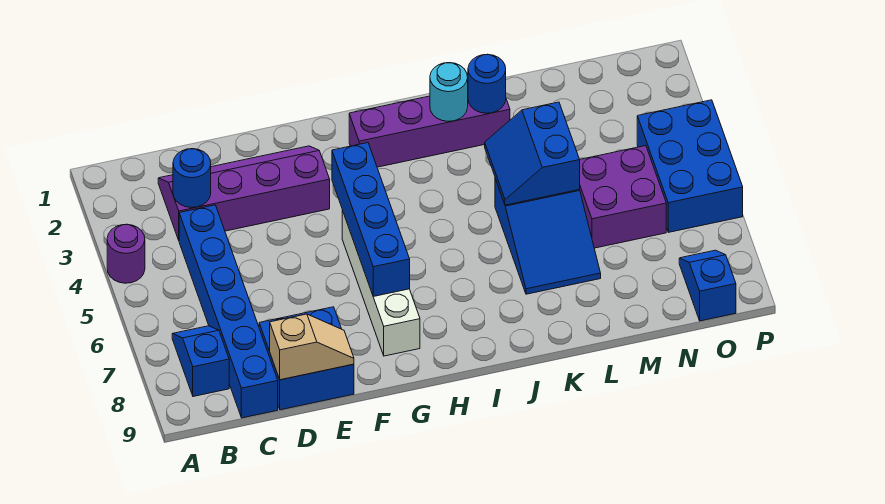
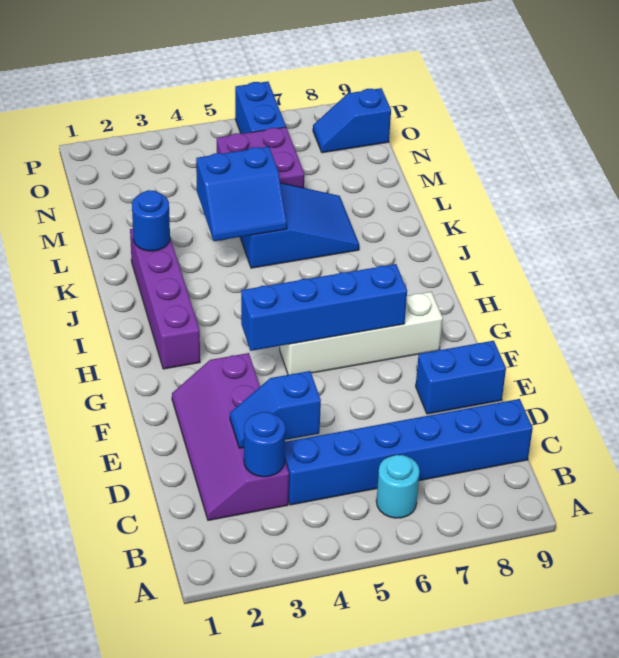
purple 1x1 round brick [107,224,145,283] -> none
blue 1x2 slope [172,326,229,397] -> blue 1x2 slope moved to [230,371,321,448]
blue 2x2 brick [259,307,354,410] -> blue 1x2 brick [416,341,506,414]
tan 1x2 slope [270,314,354,380] -> none
cyan 1x1 round brick [430,63,468,121] -> cyan 1x1 round brick moved to [376,455,420,518]
blue 2x3 brick [637,100,743,232] -> blue 1x2 brick [235,82,286,134]

